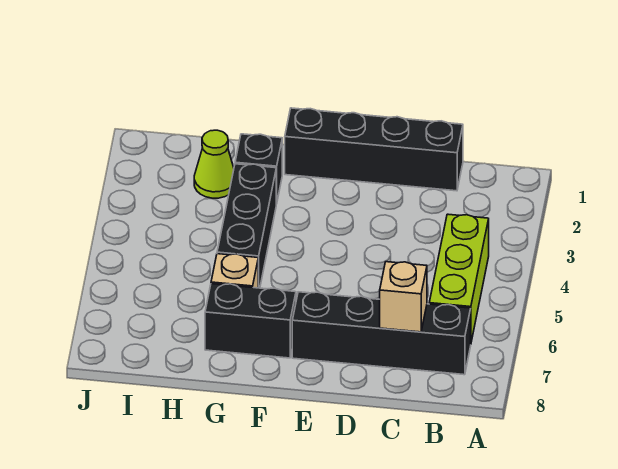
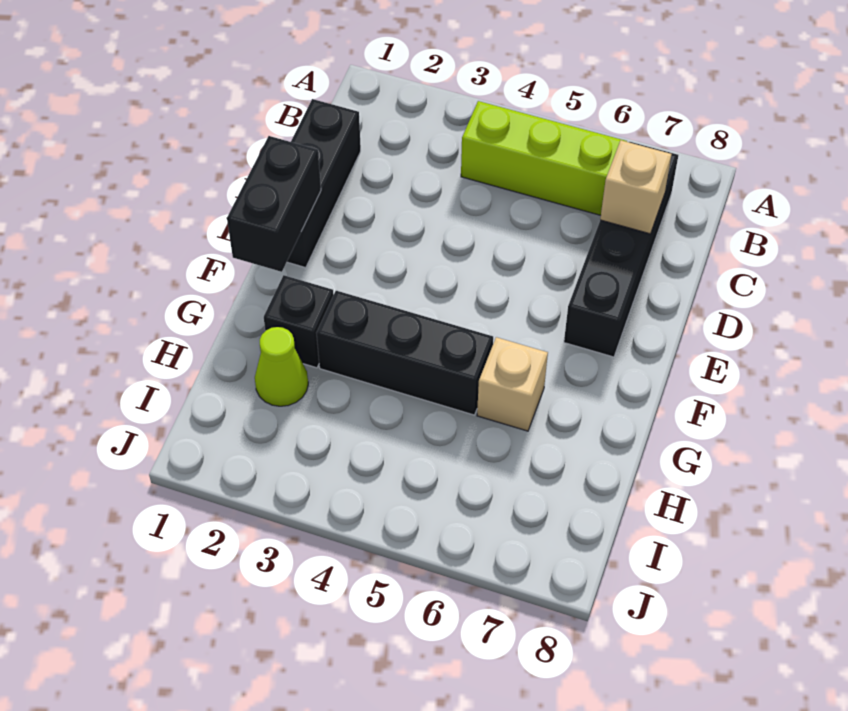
black 1x4 brick [285,108,463,191] -> black 1x3 brick [287,99,361,267]
black 1x2 brick [205,284,296,358] -> black 1x2 brick moved to [227,136,321,272]

